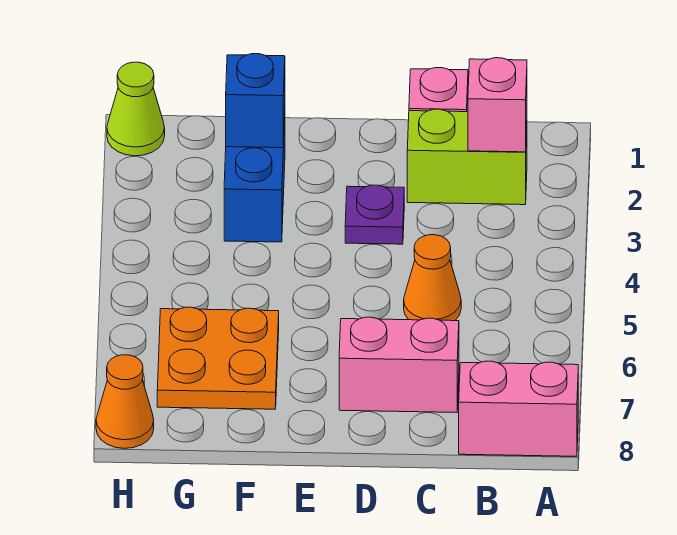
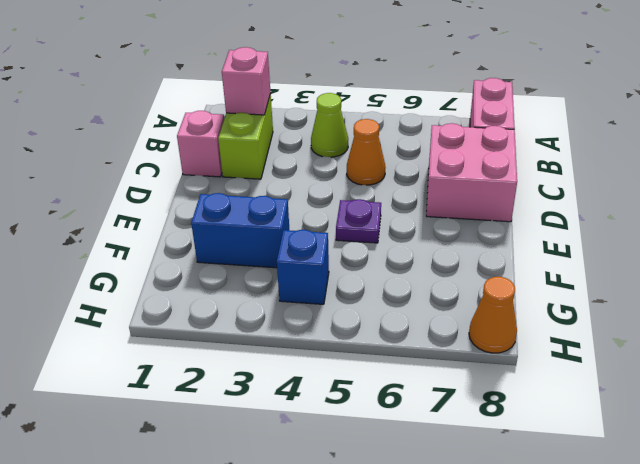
pink 1x2 brick [339,317,459,413] -> pink 2x2 brick [426,123,517,222]
purple 1x1 plate [345,185,404,244] -> purple 1x1 plate moved to [336,199,381,243]
blue 1x1 brick [226,54,285,148] -> blue 1x1 brick moved to [277,230,329,304]
orange 2x2 plate [157,307,279,409] -> none
lime 1x1 cone [107,62,165,156] -> lime 1x1 cone moved to [311,93,348,157]

